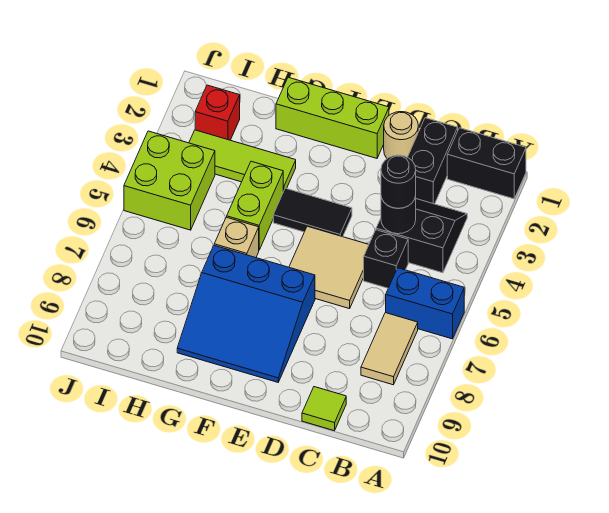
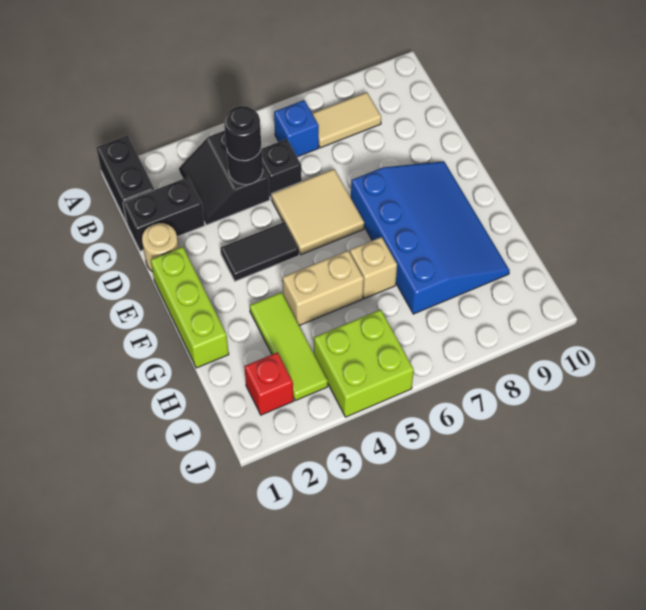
blue 1x2 brick [386,268,464,339] -> blue 1x1 brick [274,100,319,157]
lime 1x1 tile [302,387,346,431] -> none
black 1x2 tile [273,188,352,237] -> black 1x2 tile turned to [220,222,299,281]
blue 3x3 slope [177,245,315,382] -> blue 3x4 slope [351,161,510,314]
lime 1x2 brick [227,161,283,250] -> tan 1x2 brick [283,251,364,326]

